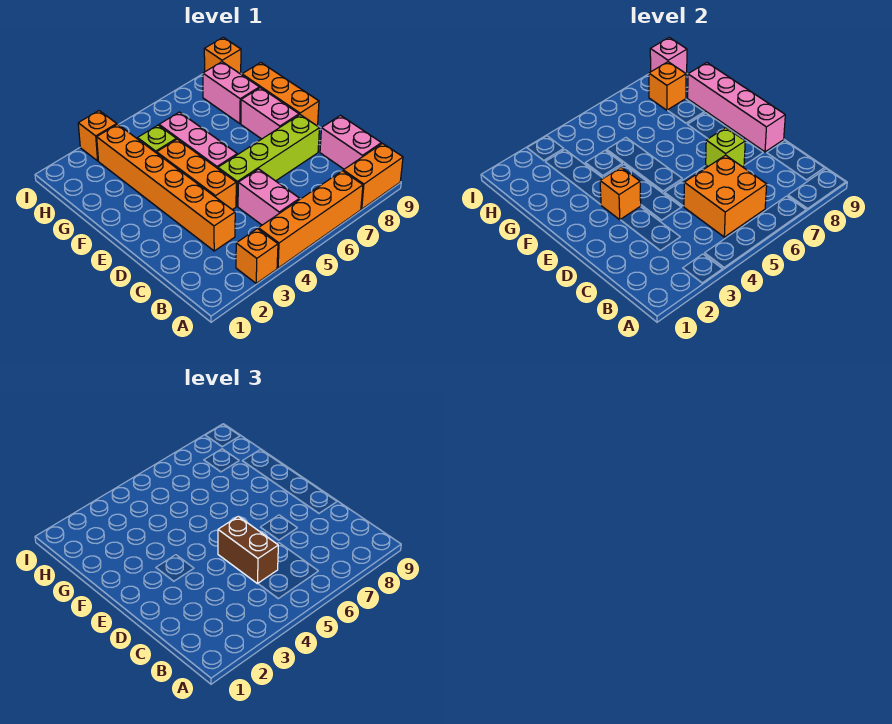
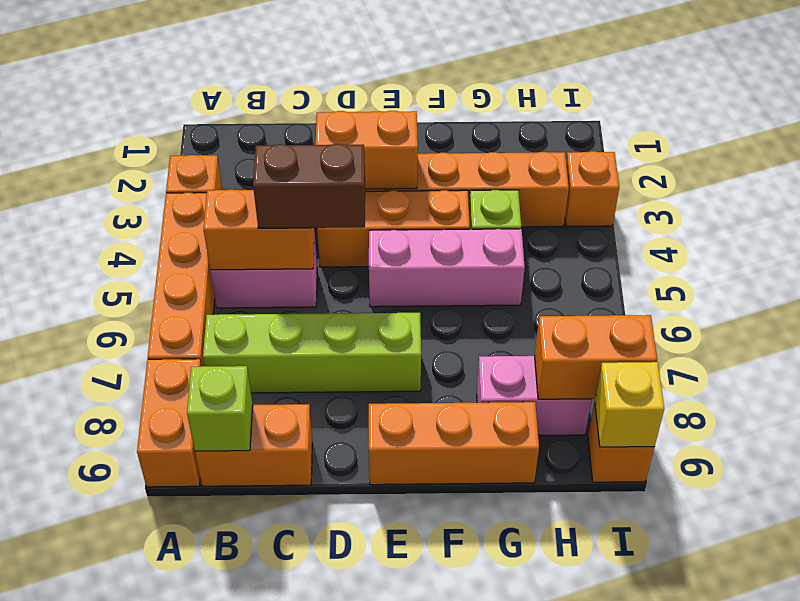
orange 2x2 brick [684,155,767,237] -> orange 1x2 brick [204,190,315,270]
pink 1x2 brick [320,115,381,169] -> orange 1x2 brick [195,404,312,486]
lime 1x4 brick [218,115,319,206] -> lime 1x4 brick turned to [203,313,421,393]
lime 1x1 brick [706,128,745,167] -> lime 1x1 brick moved to [187,366,253,451]
pink 1x4 brick [688,63,785,152] -> none
orange 1x1 brick [600,167,641,220] -> orange 1x2 brick [316,111,418,189]
pink 1x2 brick [241,88,299,139] -> none
orange 1x1 brick [649,62,686,110] -> orange 1x2 brick [534,315,657,399]
pink 1x1 brick [650,37,687,74] -> yellow 1x1 brick [595,362,664,447]

